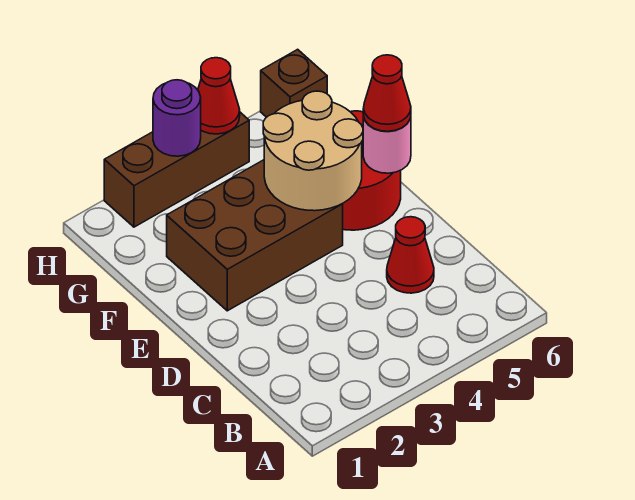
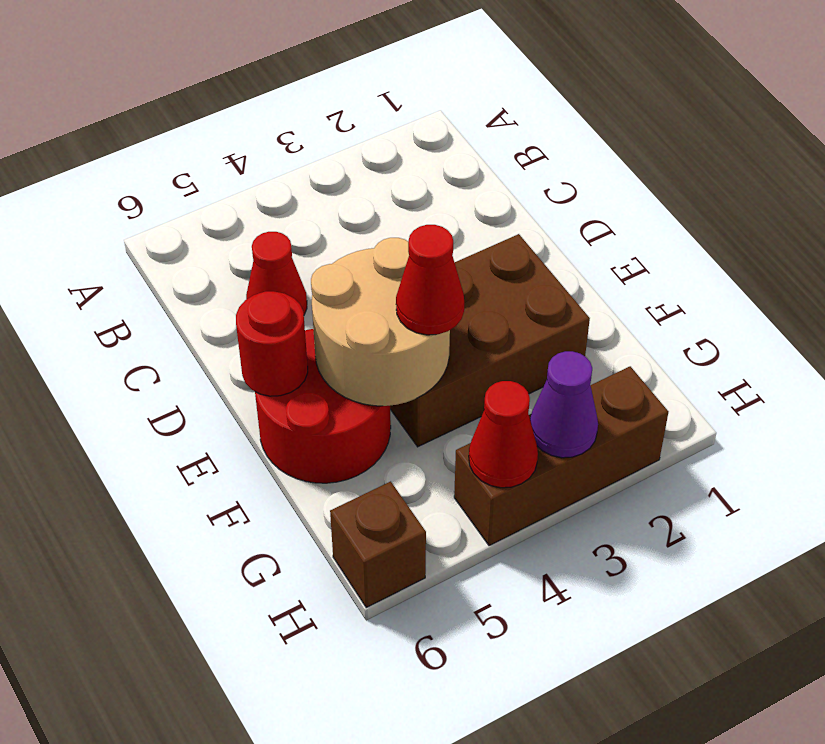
pink 1x1 round brick [363,116,411,173] -> red 1x1 round brick [236,291,308,396]
red 1x1 cone [363,55,411,131] -> red 1x1 cone moved to [396,225,464,335]
purple 1x1 round brick [153,80,201,156] -> purple 1x1 cone [530,351,598,458]

